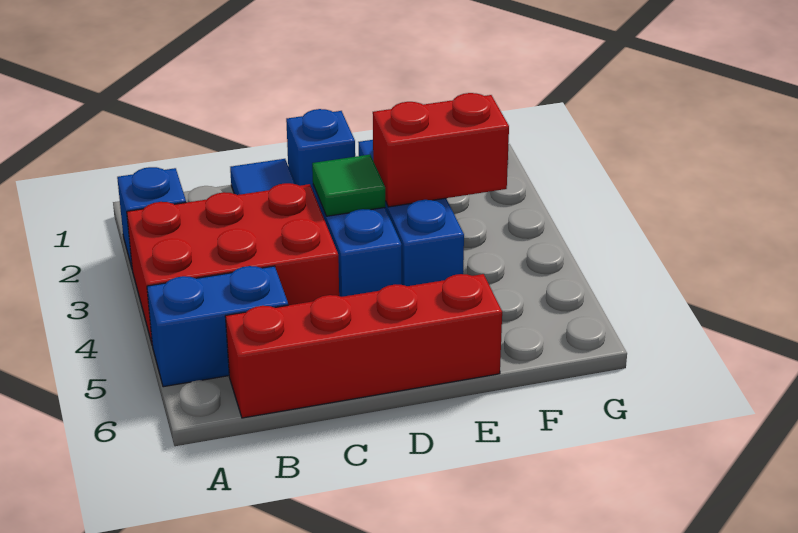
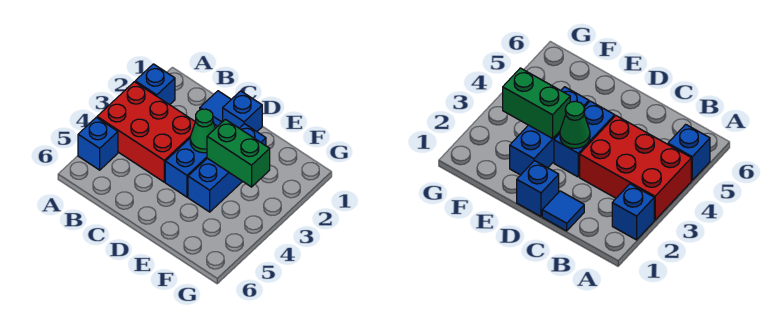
blue 1x2 brick [147,266,288,387] -> blue 1x1 brick [78,117,118,170]
red 1x4 brick [225,274,502,418] -> none
green 1x1 tile [312,155,385,216] -> green 1x1 cone [190,109,215,153]
red 1x2 brick [373,93,509,207] -> green 1x2 brick [207,119,270,187]

